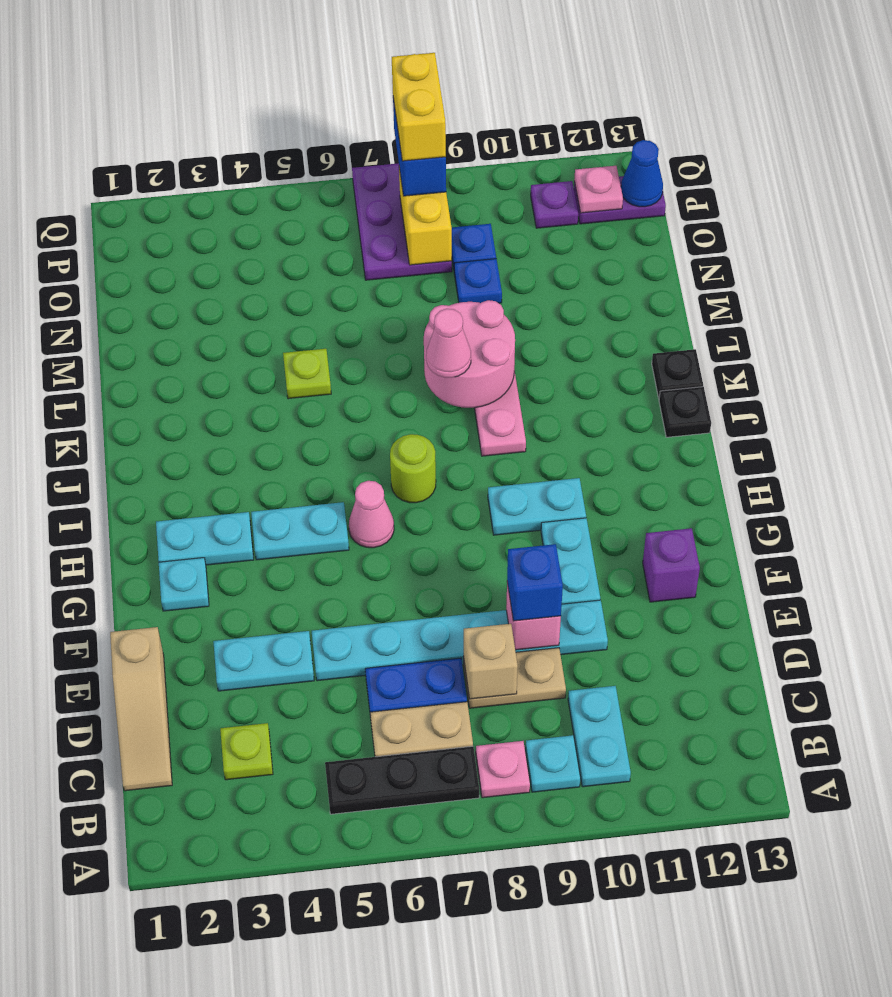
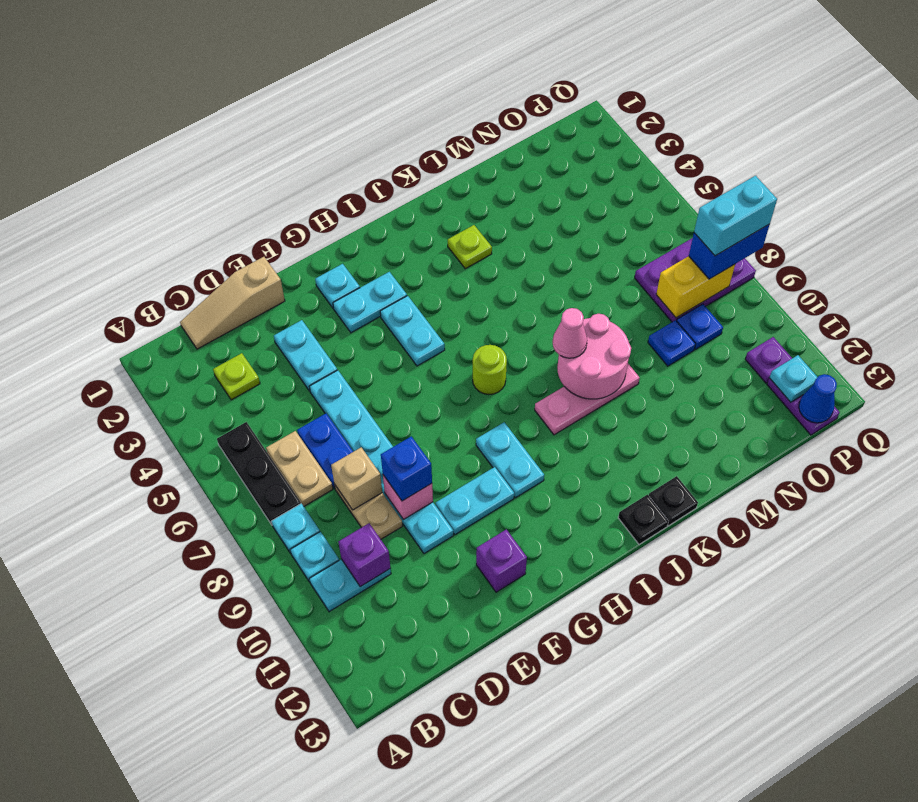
pink 1x1 plate [476,741,530,798] -> cyan 1x1 plate [271,503,320,553]
none -> purple 1x1 brick [338,523,391,587]
cyan 1x2 plate [156,512,254,565] -> cyan 1x2 plate turned to [333,272,407,333]
pink 1x1 cone [349,481,394,548] -> none
lime 1x1 plate [283,349,331,399] -> lime 1x1 plate moved to [448,225,492,269]
yellow 1x2 brick [392,53,446,161] -> cyan 1x2 brick [694,176,777,256]
pink 1x1 plate [574,166,623,213] -> cyan 1x1 plate [770,355,817,402]

